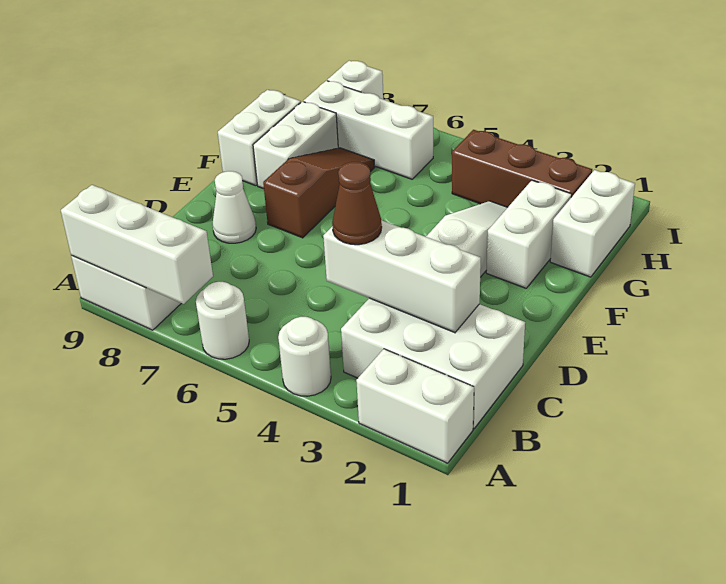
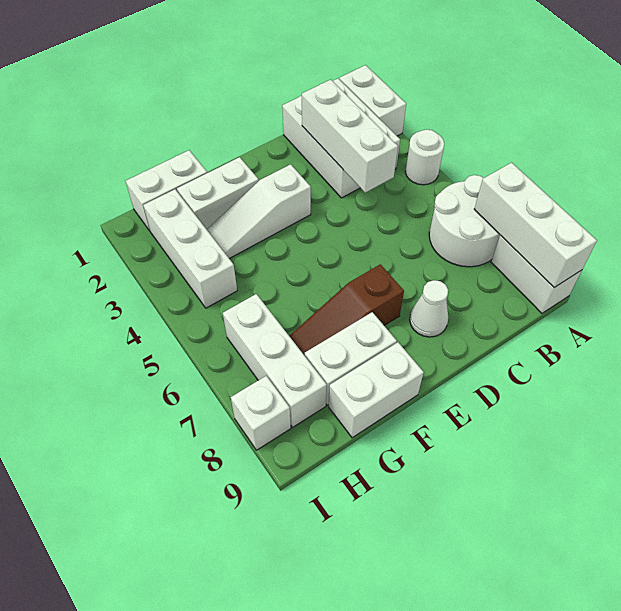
white 1x1 round brick [196,282,249,359] -> white 2x2 round brick [429,175,500,267]
brown 1x1 cone [332,162,382,245] -> none
brown 1x3 brick [452,130,592,207] -> white 1x3 brick [143,189,237,308]

